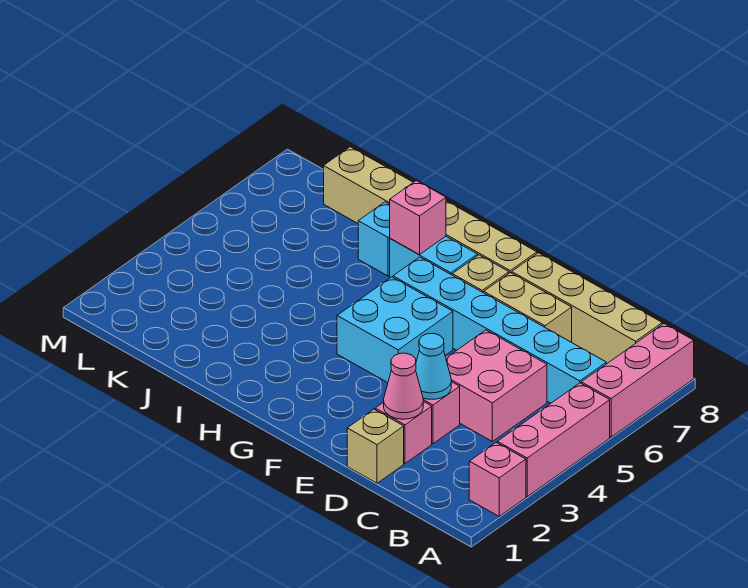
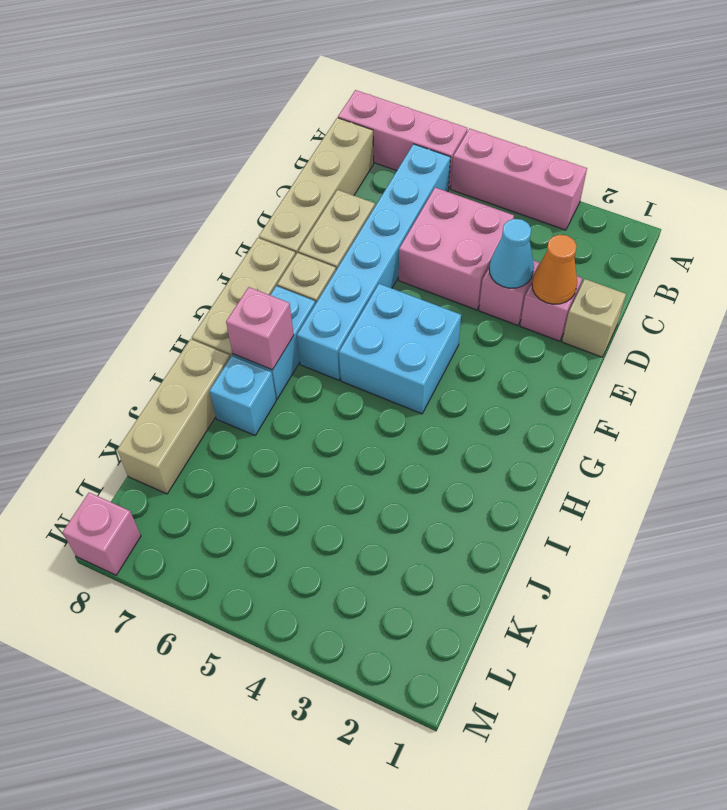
pink 1x1 brick [469,443,526,516] -> pink 1x1 brick moved to [63,493,141,575]
pink 1x1 cone [384,353,423,419] -> orange 1x1 cone [532,235,577,304]

